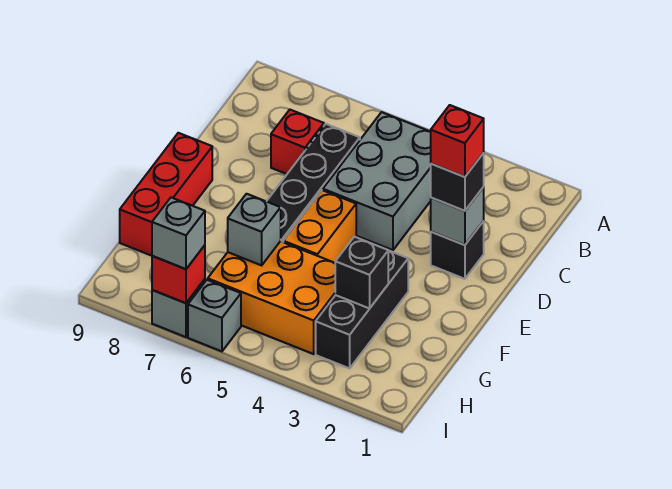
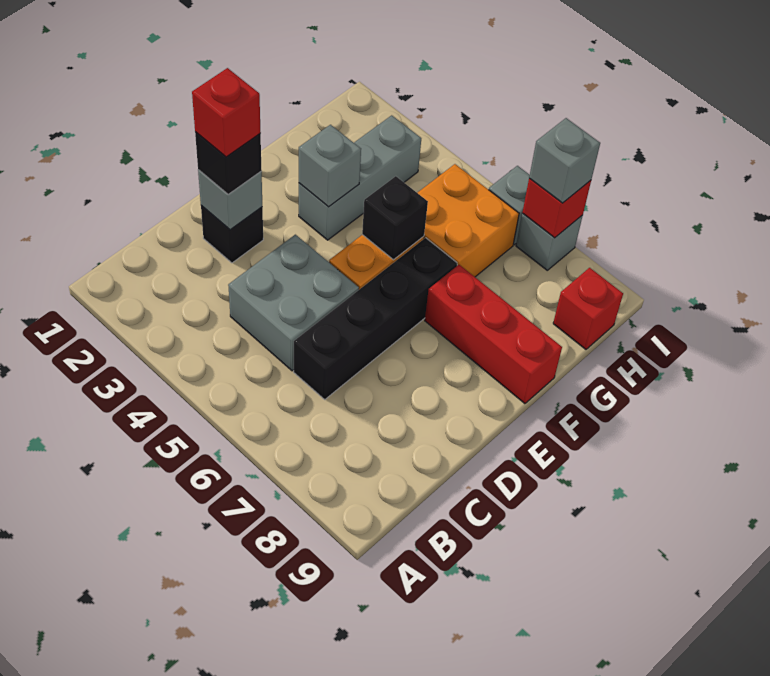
grey 2x3 brick [323,112,431,250] -> grey 2x2 brick [228,235,359,371]
red 1x1 brick [271,110,324,174] -> red 1x1 brick moved to [553,268,623,349]
red 1x3 brick [120,133,212,256] -> red 1x3 brick turned to [425,265,562,404]
black 1x3 brick [316,251,408,368] -> grey 1x3 brick [299,115,421,240]
black 1x1 brick [335,237,388,308] -> black 1x1 brick moved to [362,176,428,260]
orange 2x3 brick [208,241,335,354] -> orange 2x2 brick [417,164,519,277]
grey 1x1 brick [228,194,281,265] -> grey 1x1 brick moved to [299,125,361,207]

